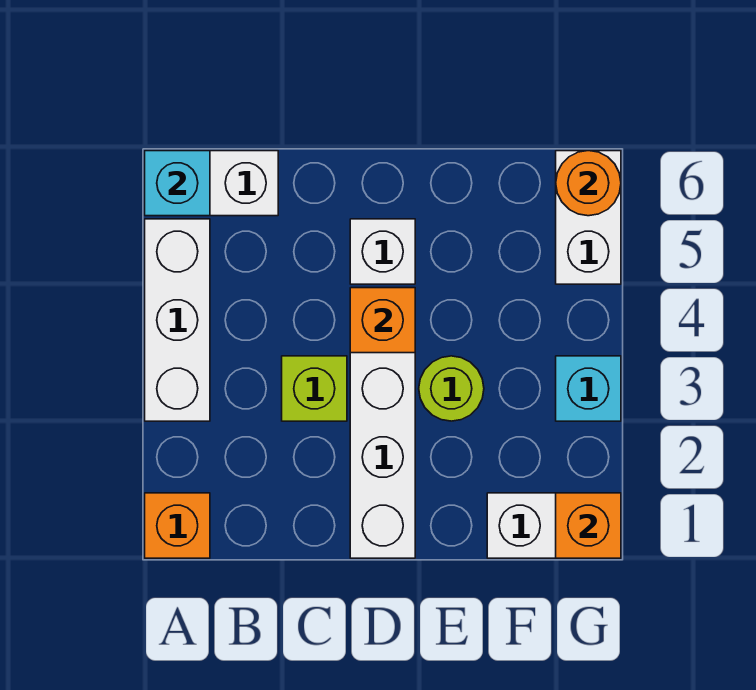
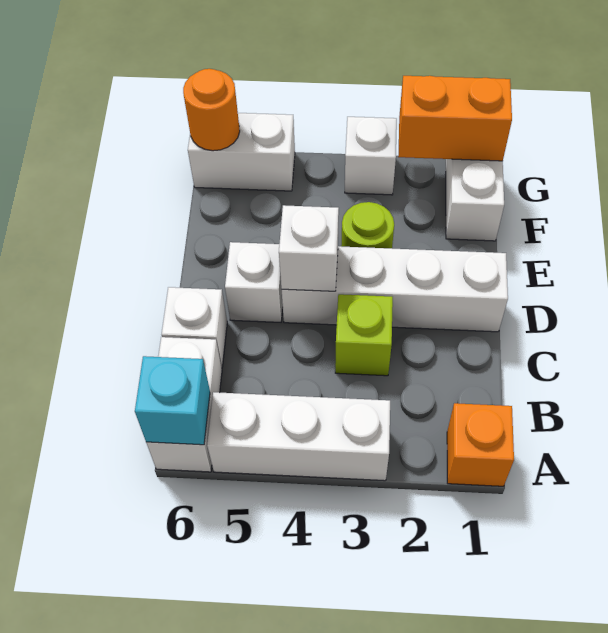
none -> white 1x1 brick [162,287,227,367]
orange 1x1 brick [350,288,415,353] -> white 1x1 brick [279,205,339,291]
orange 1x1 brick [556,493,621,558] -> orange 1x2 brick [398,76,512,161]
cyan 1x1 brick [556,356,621,421] -> white 1x1 brick [345,117,397,195]

